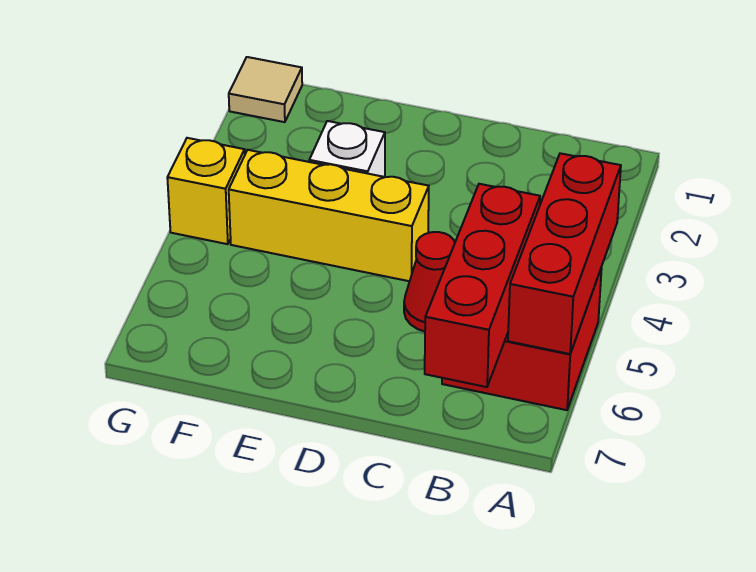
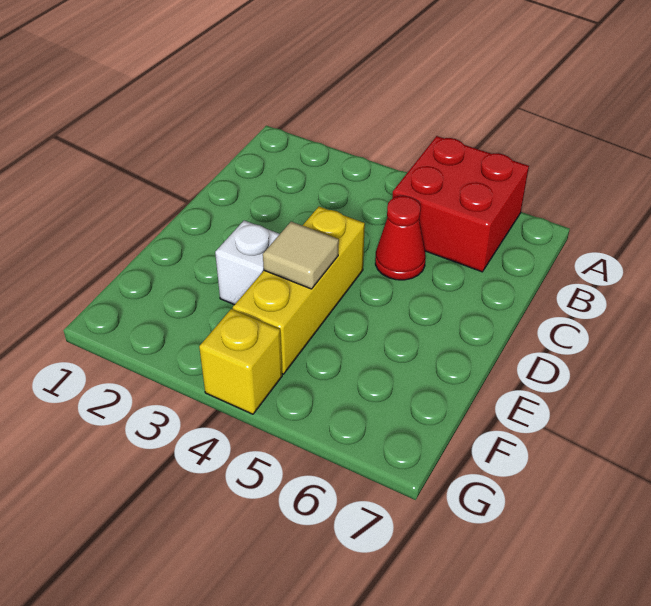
red 1x3 brick [508,153,621,354] -> none
red 1x3 brick [425,184,540,387] -> none
tan 1x1 tile [229,57,302,122] -> tan 1x1 tile moved to [263,222,339,289]

